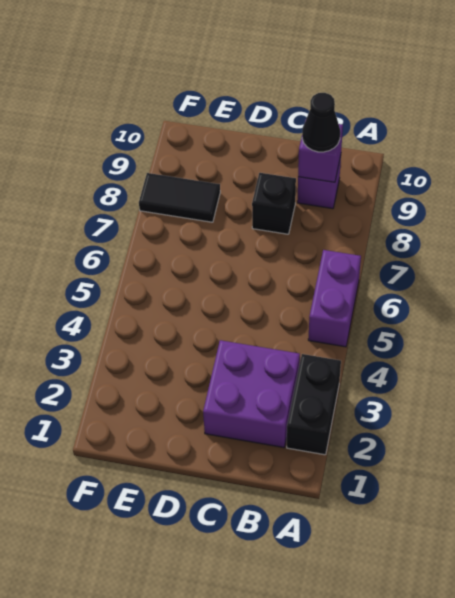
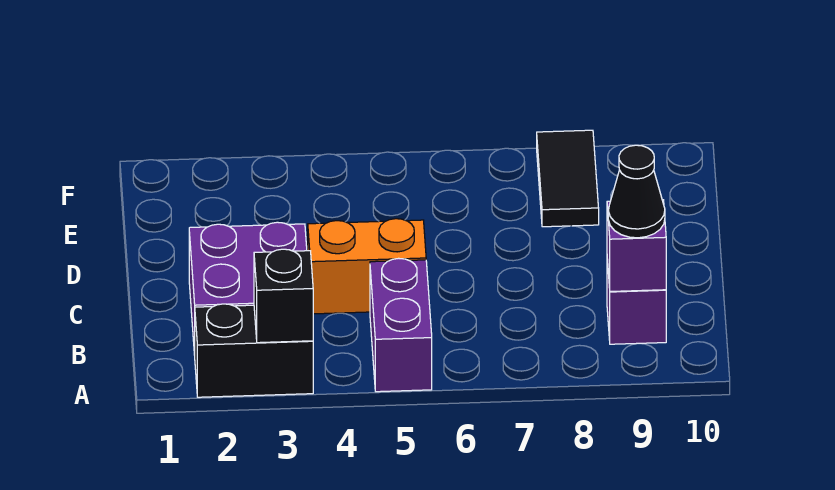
purple 1x2 brick [308,250,361,347] -> purple 1x2 brick turned to [370,258,432,392]
none -> orange 1x2 brick [308,219,426,314]
black 1x1 brick [252,173,296,234] -> black 1x1 brick moved to [254,249,313,343]

